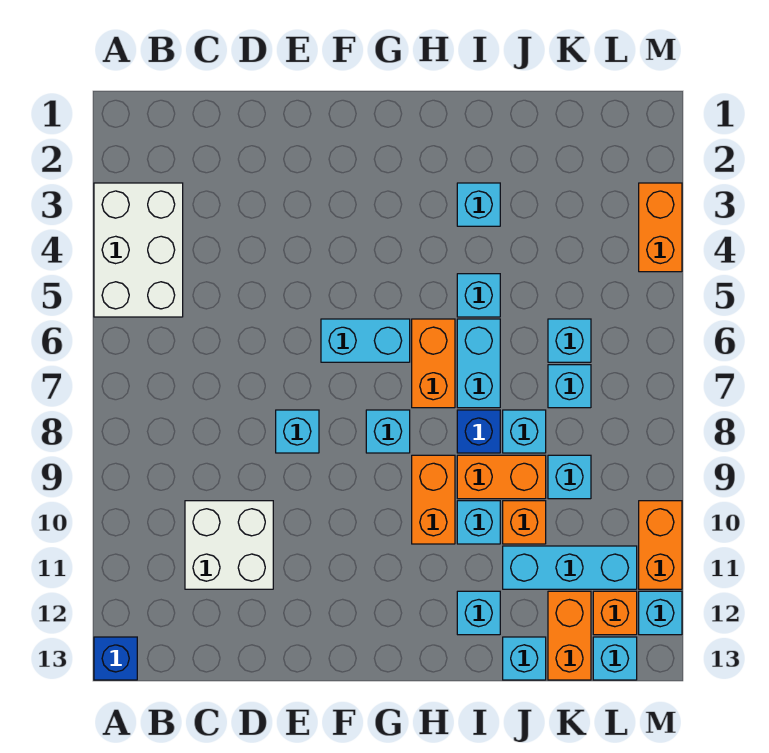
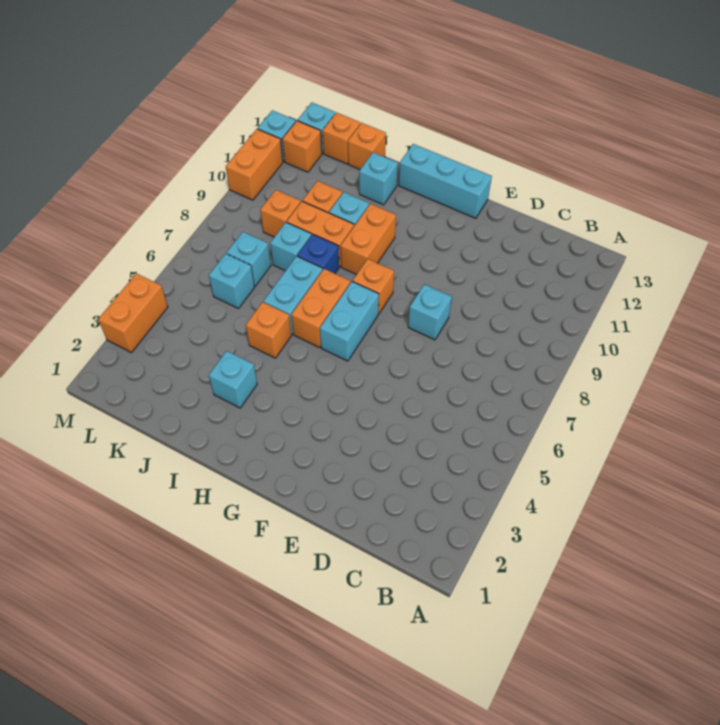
white 2x3 brick [94,183,183,317] -> none
blue 1x1 brick [94,637,137,680] -> none
white 2x2 brick [185,501,273,589] -> none
cyan 1x2 brick [321,319,410,362] -> cyan 1x2 brick turned to [320,282,379,361]
cyan 1x1 brick [366,410,410,453] -> orange 1x1 brick [353,259,394,314]
cyan 1x1 brick [457,274,500,317] -> orange 1x1 brick [246,302,291,358]
cyan 1x3 brick [503,546,637,589] -> cyan 1x3 brick moved to [399,144,492,218]
cyan 1x1 brick [503,637,546,680] -> orange 1x1 brick [348,123,386,169]
cyan 1x1 brick [548,455,591,499] -> orange 1x1 brick [260,190,301,237]
orange 1x2 brick [548,591,591,680] -> orange 1x1 brick [323,113,360,164]

